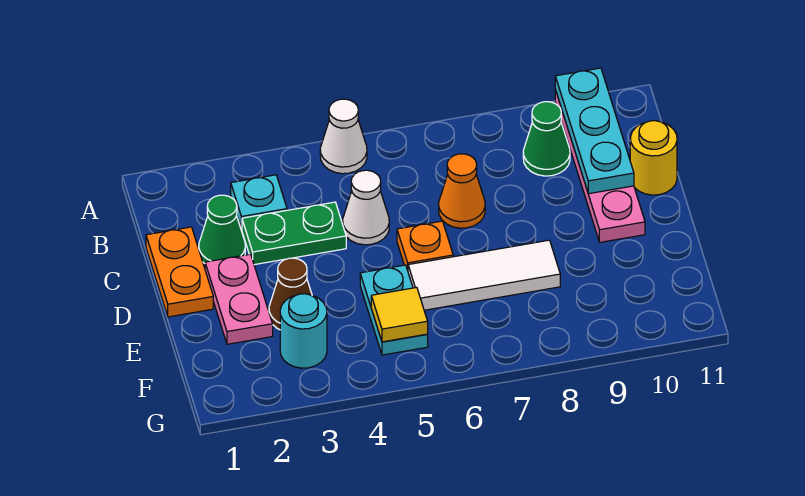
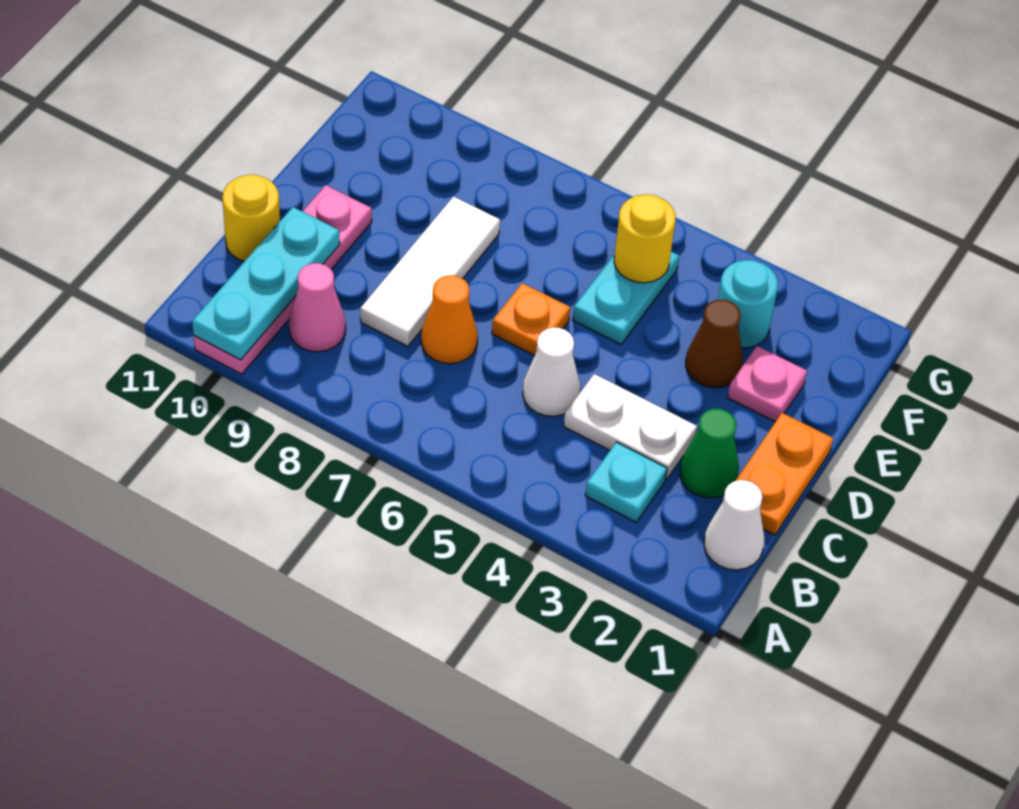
white 1x1 cone [320,99,367,174] -> white 1x1 cone moved to [704,480,764,570]
green 1x1 cone [523,102,570,176] -> pink 1x1 cone [289,263,346,352]
green 1x2 plate [242,202,346,265] -> white 1x2 plate [564,374,697,479]
pink 1x2 plate [205,254,273,344] -> pink 1x1 plate [728,346,807,422]
white 1x3 tile [408,240,560,310] -> white 1x3 tile turned to [360,197,500,346]
yellow 1x1 tile [371,287,428,342] -> yellow 1x1 round brick [614,194,676,283]

